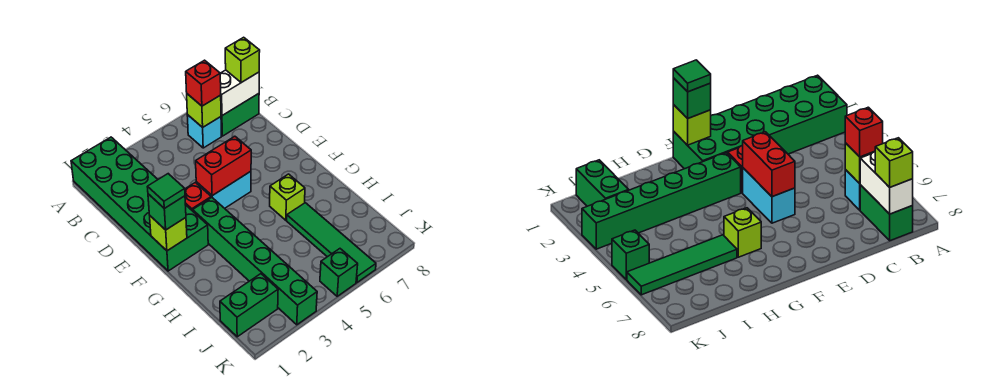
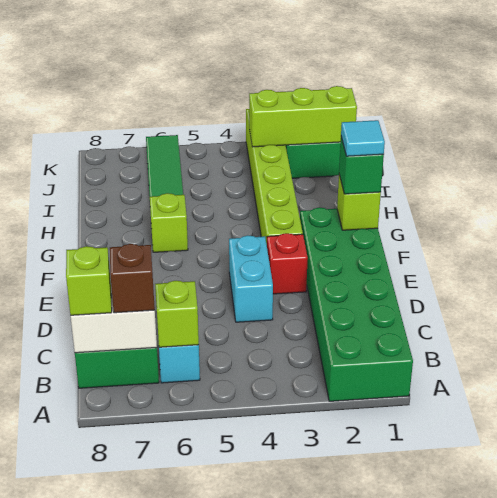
red 1x1 brick [186,60,221,106] -> none
none -> brown 1x1 brick [110,244,155,313]
cyan 1x2 brick [196,171,251,208] -> cyan 1x2 brick turned to [229,235,273,322]
red 1x2 brick [196,136,251,196] -> none
green 1x1 tile [148,174,185,208] -> cyan 1x1 tile [341,120,385,156]
green 1x6 brick [193,197,317,325] -> lime 1x6 brick [246,109,303,244]
none -> lime 1x3 brick [249,86,357,147]
green 1x1 brick [320,249,358,296] -> none

